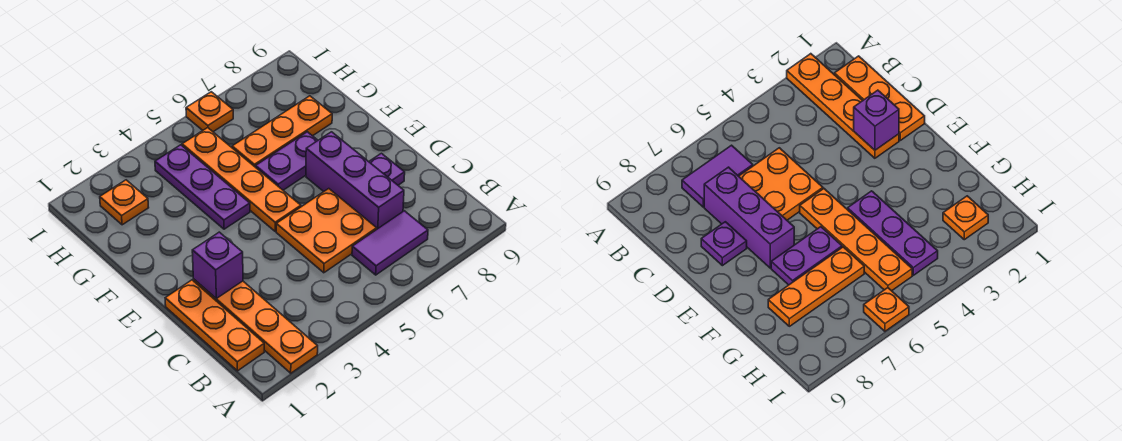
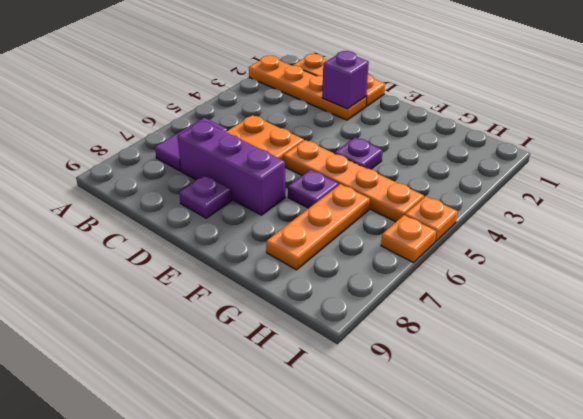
purple 1x3 plate [155,145,250,229] -> purple 1x1 plate [334,138,383,169]
purple 1x2 plate [256,132,318,190] -> purple 1x1 plate [288,170,339,208]
orange 1x1 plate [100,180,149,225] -> orange 1x1 plate moved to [405,196,458,242]

